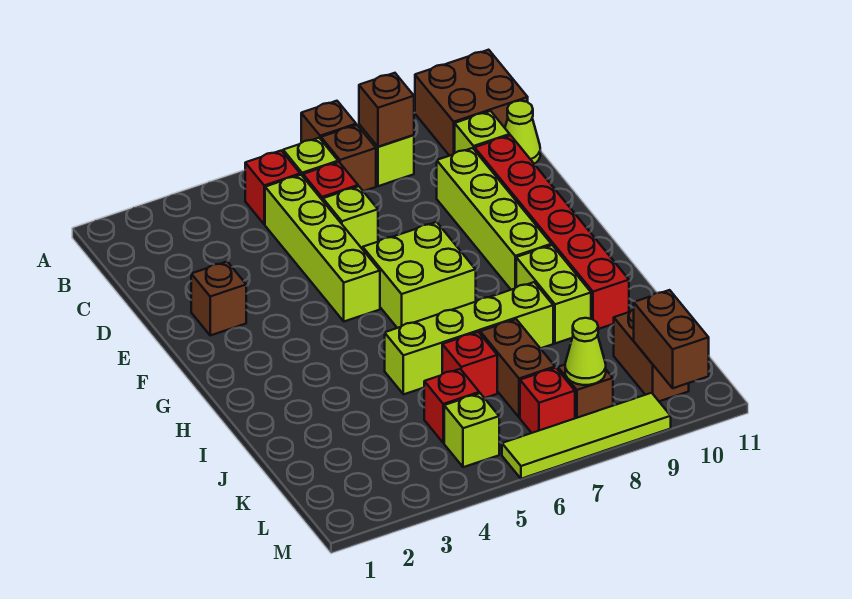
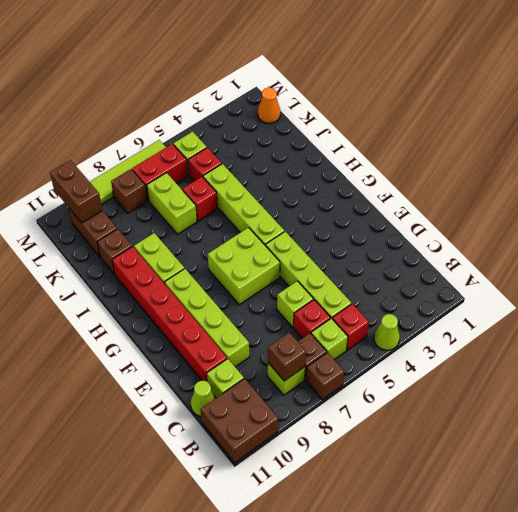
brown 1x1 brick [191,262,246,335] -> brown 1x1 brick moved to [97,229,132,275]
lime 1x4 brick [385,282,553,394] -> lime 1x4 brick turned to [203,164,284,246]
brown 1x2 brick [480,319,555,417] -> lime 1x2 brick [147,173,197,234]
none -> orange 1x1 cone [258,88,281,124]
red 1x1 brick [520,368,575,433] -> red 1x2 brick [132,144,188,201]
lime 1x1 cone [565,318,606,385] -> lime 1x1 cone moved to [374,314,400,350]

